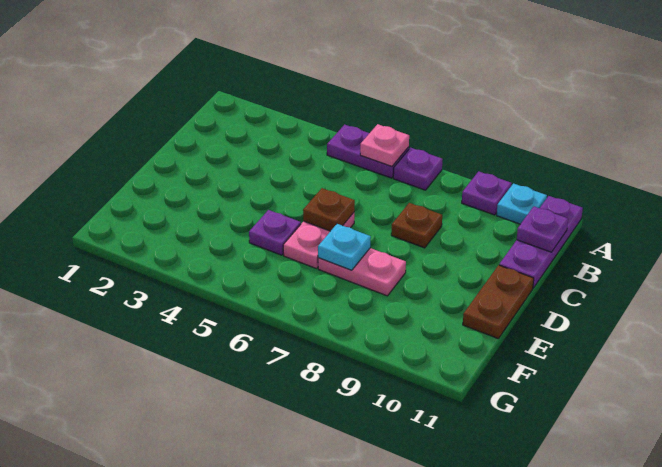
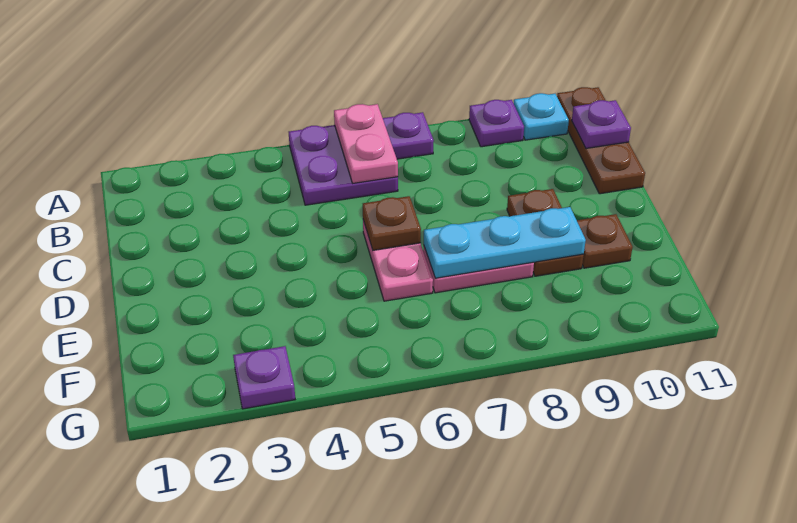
purple 1x2 plate [327,125,409,178] -> purple 2x2 plate [289,125,398,205]
pink 1x1 plate [360,124,409,167] -> pink 1x2 plate [334,104,398,183]
purple 1x3 plate [499,196,583,288] -> brown 1x3 plate [557,87,645,194]
brown 1x1 plate [391,203,442,248] -> brown 1x1 plate moved to [577,214,633,268]
brown 1x2 plate [463,265,534,339] -> brown 1x2 plate moved to [507,189,584,276]
purple 1x1 plate [249,210,301,255] -> purple 1x1 plate moved to [233,346,295,409]
cyan 1x1 plate [318,224,371,270] -> cyan 1x3 plate [424,207,586,278]

